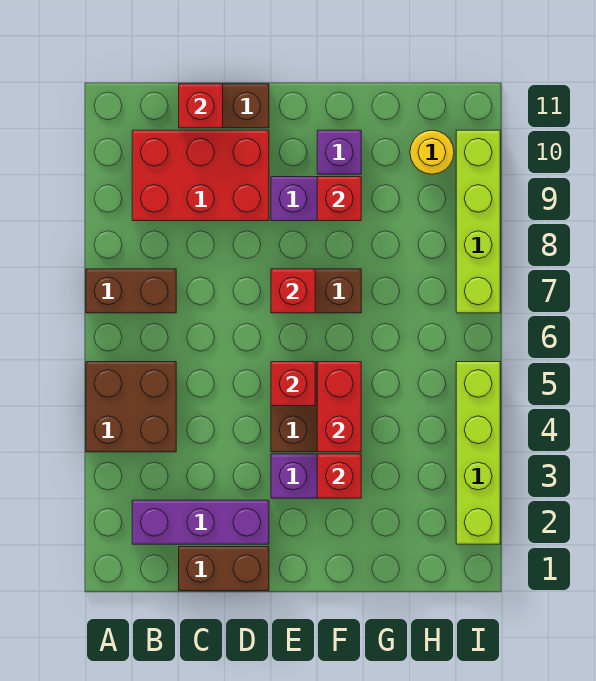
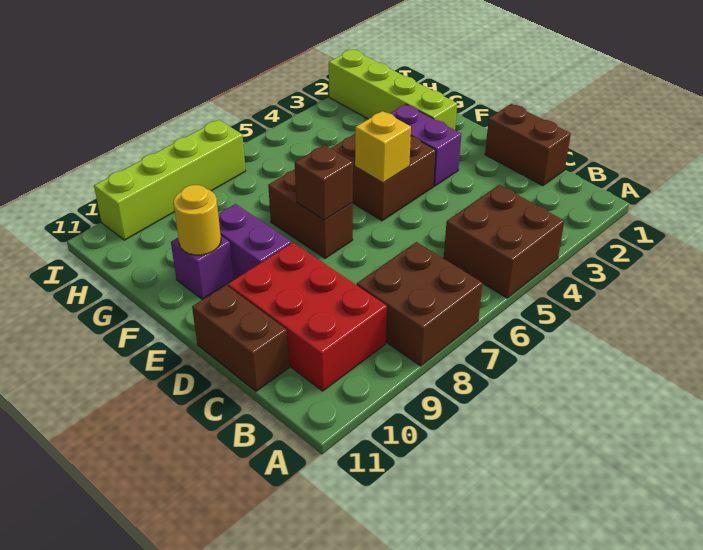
brown 1x2 brick [86,269,176,313] -> brown 2x2 brick [357,242,483,366]
purple 1x3 brick [132,500,269,544] -> none
red 1x1 brick [179,84,223,128] -> none
red 1x1 brick [271,362,315,406] -> yellow 1x1 brick [355,111,411,183]
red 1x1 brick [271,269,315,313] -> brown 1x1 brick [295,145,353,220]
red 1x1 brick [317,454,361,498] -> none
red 1x2 brick [317,362,361,452] -> none
red 1x1 brick [317,177,361,221] -> none
yellow 1x1 round brick [410,130,454,174] -> yellow 1x1 round brick moved to [173,185,221,255]
lime 1x4 brick [456,362,500,544] -> lime 1x4 brick turned to [329,50,457,130]

